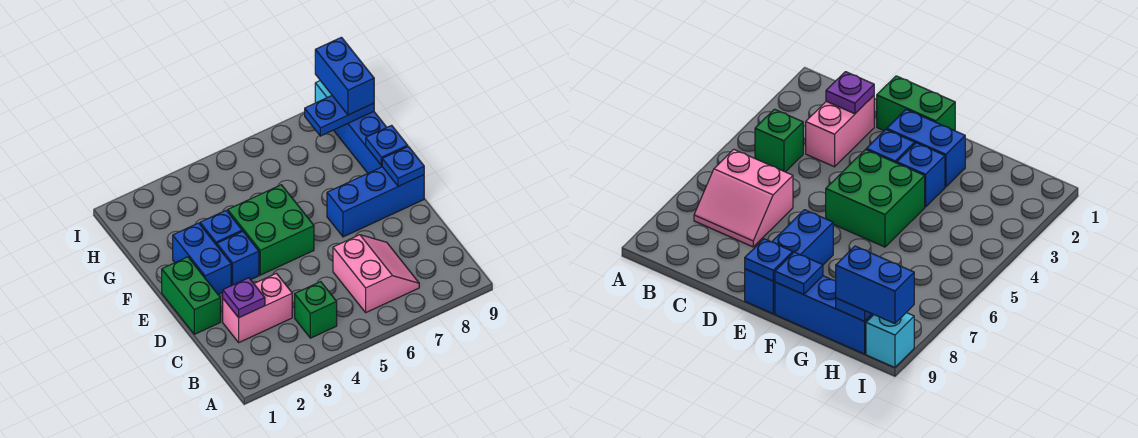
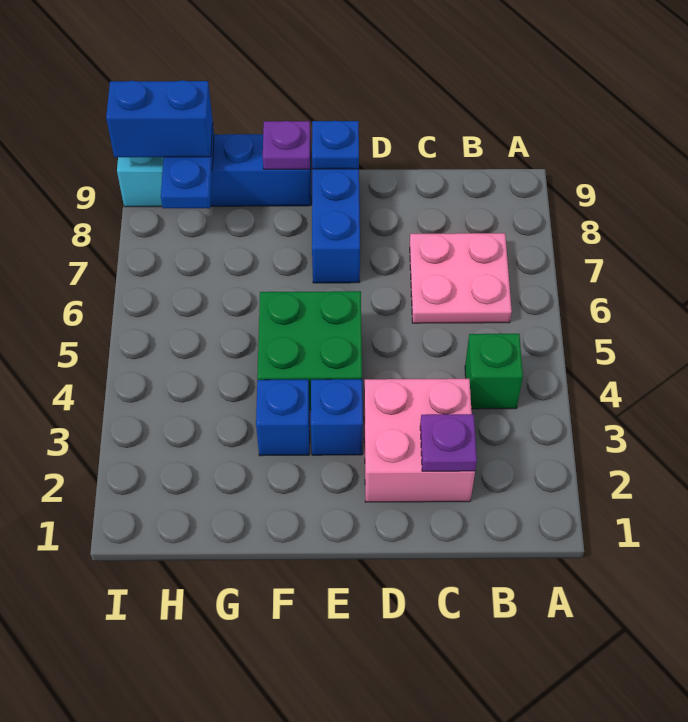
pink 2x2 slope [333,235,419,312] -> pink 2x2 plate [410,233,512,323]
pink 1x2 brick [223,273,292,342] -> pink 2x2 brick [364,379,475,502]
green 1x2 brick [162,257,221,334] -> none
blue 1x2 brick [173,223,231,295] -> none
blue 1x1 plate [366,125,408,165] -> purple 1x1 plate [263,121,310,169]

